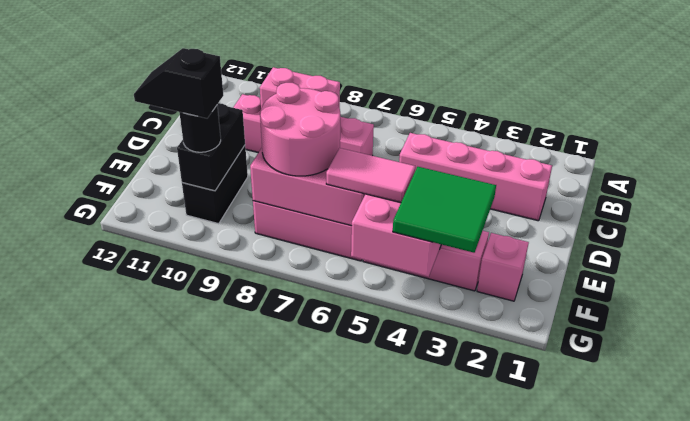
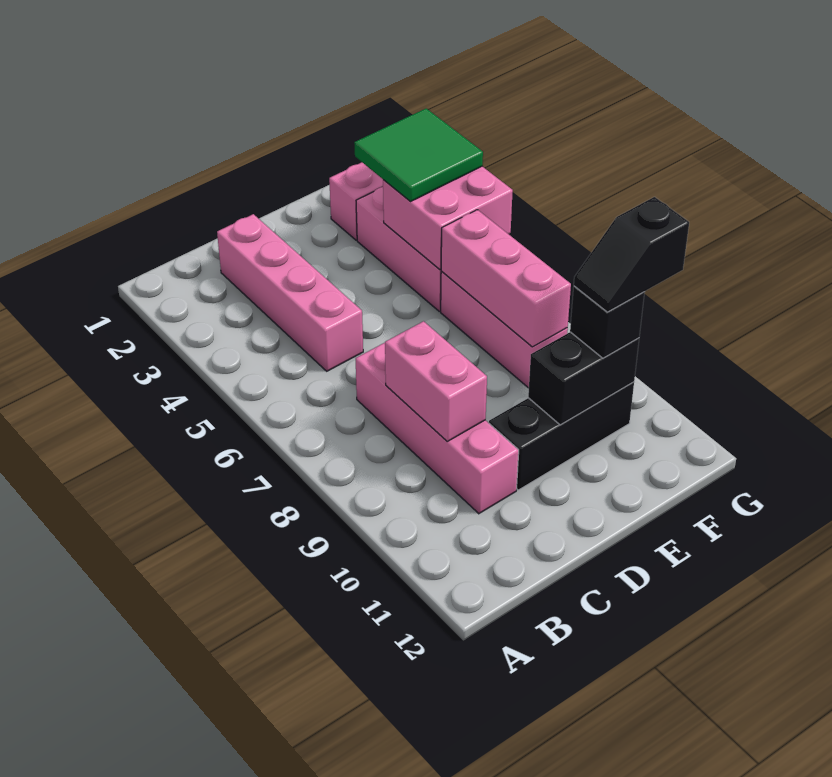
pink 2x2 round brick [260,83,340,176] -> none
black 1x2 brick [182,146,248,224] -> black 1x3 brick [489,382,634,490]
pink 1x2 tile [326,148,415,203] -> none
black 1x1 round brick [179,106,221,152] -> black 1x1 brick [570,286,645,358]
black 1x2 slope [134,48,223,118] -> black 1x2 slope turned to [574,197,689,312]

